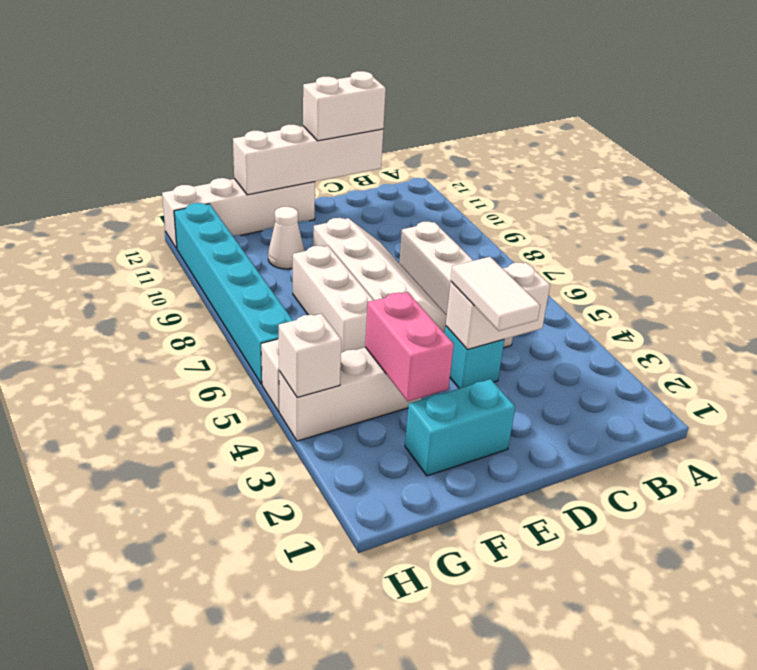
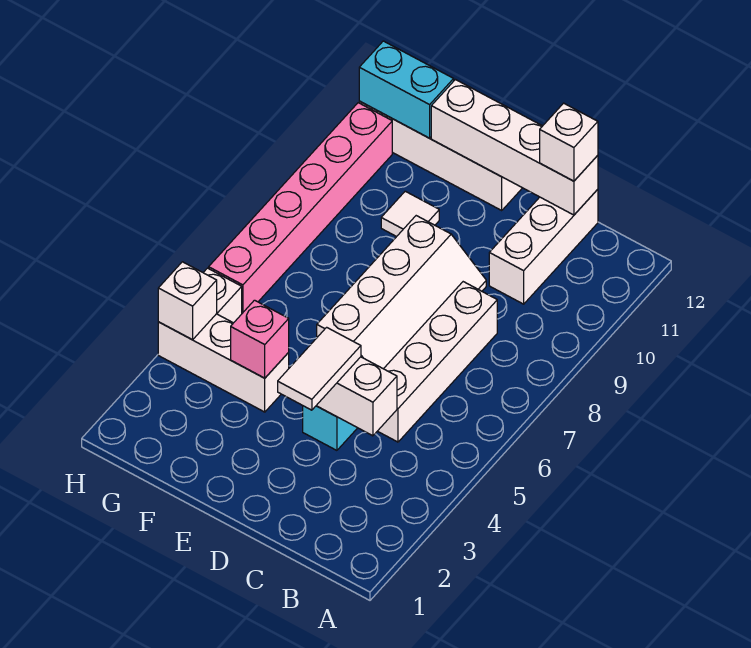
white 1x2 brick [303,71,386,141] -> white 1x1 brick [540,103,598,181]
cyan 1x2 brick [405,379,515,476] -> cyan 1x2 brick moved to [359,41,454,138]
pink 1x2 brick [365,292,454,401] -> pink 1x1 brick [231,300,289,378]
white 1x3 brick [293,246,374,353] -> white 1x3 brick moved to [489,189,598,304]
white 1x1 cone [268,207,304,269] -> white 1x1 tile [381,191,439,237]
cyan 1x6 brick [174,203,293,384] -> pink 1x6 brick [209,103,392,313]

